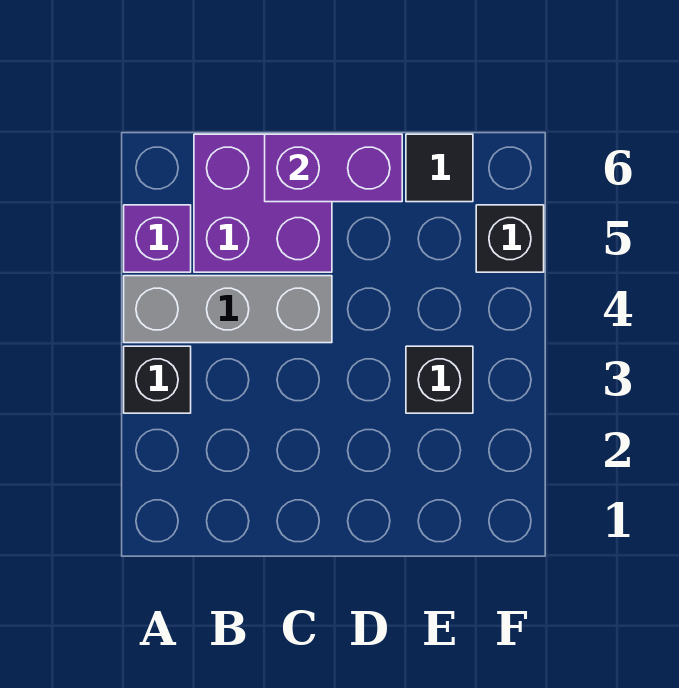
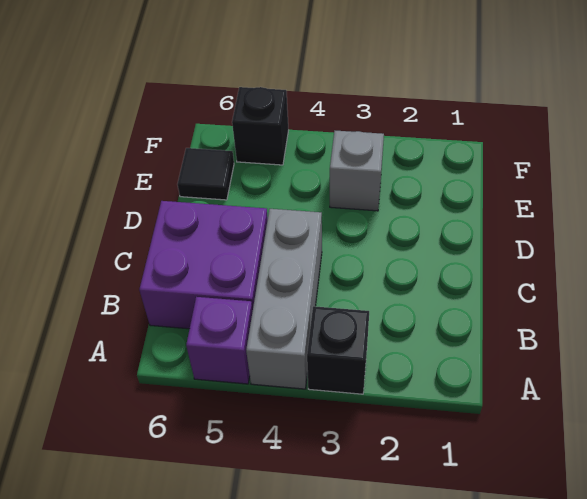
purple 1x2 brick [265,134,402,202] -> none
black 1x1 brick [406,346,473,413] -> grey 1x1 brick [330,131,384,211]

